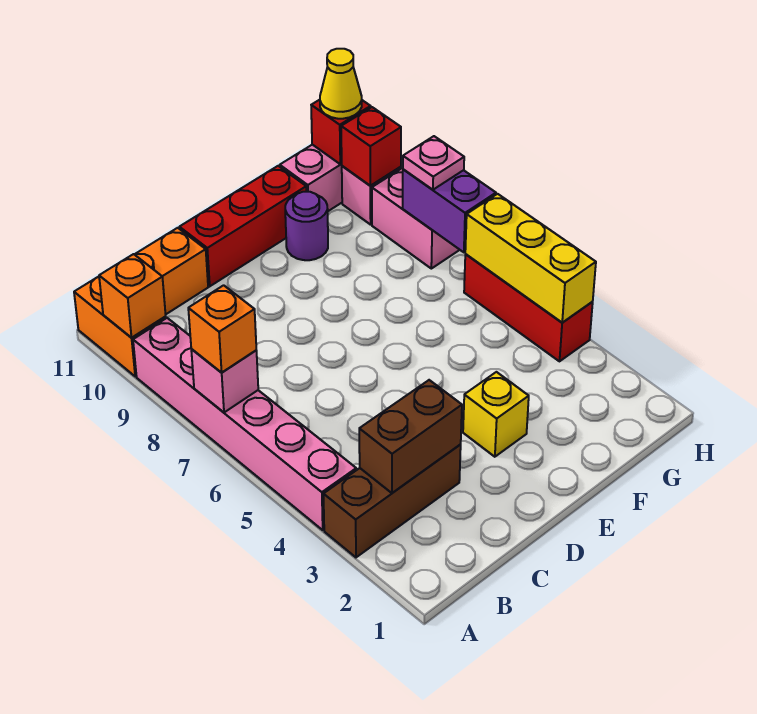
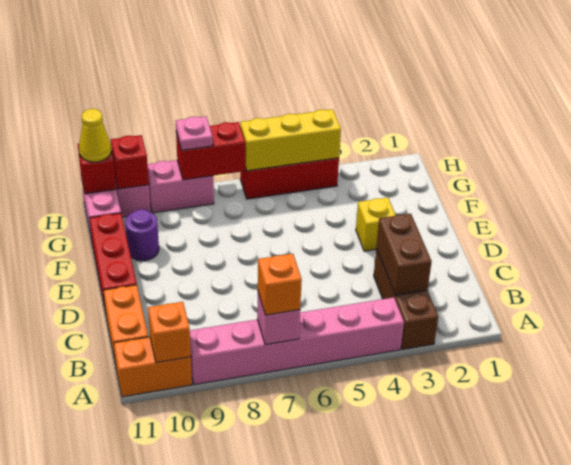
purple 1x2 brick [403,169,496,252] -> red 1x2 brick [176,122,245,180]

